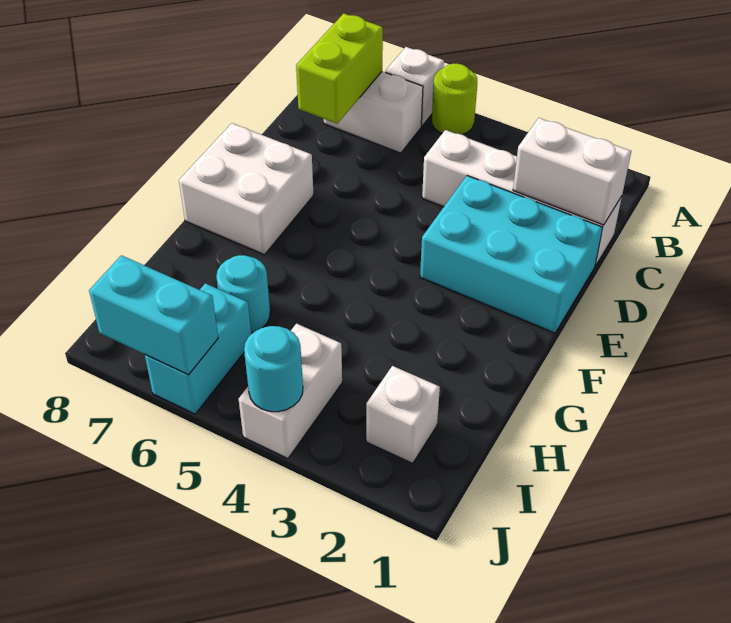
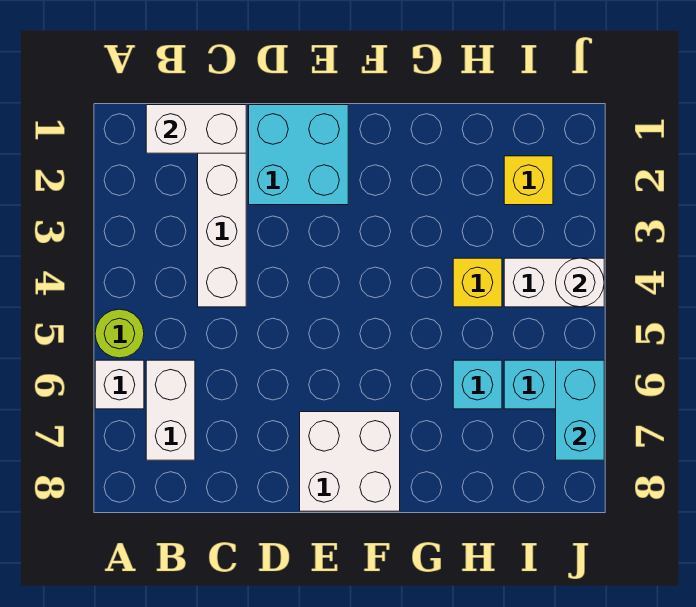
lime 1x2 brick [296,13,383,124] -> none
white 1x2 brick [513,118,631,225] -> white 1x2 brick turned to [146,105,246,153]
cyan 2x3 brick [420,176,603,333] -> cyan 2x2 brick [249,105,348,205]
none -> yellow 1x1 brick [453,258,502,307]
cyan 1x1 round brick [216,255,270,333] -> cyan 1x1 brick [453,360,502,409]
white 1x1 brick [366,366,440,463] -> yellow 1x1 brick [504,156,553,205]
cyan 1x1 round brick [244,326,303,412] -> white 1x1 round brick [556,258,604,307]

